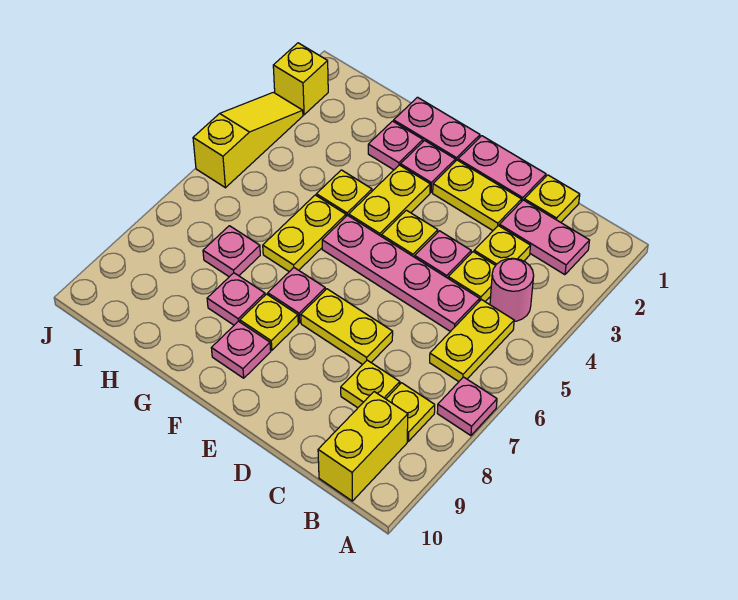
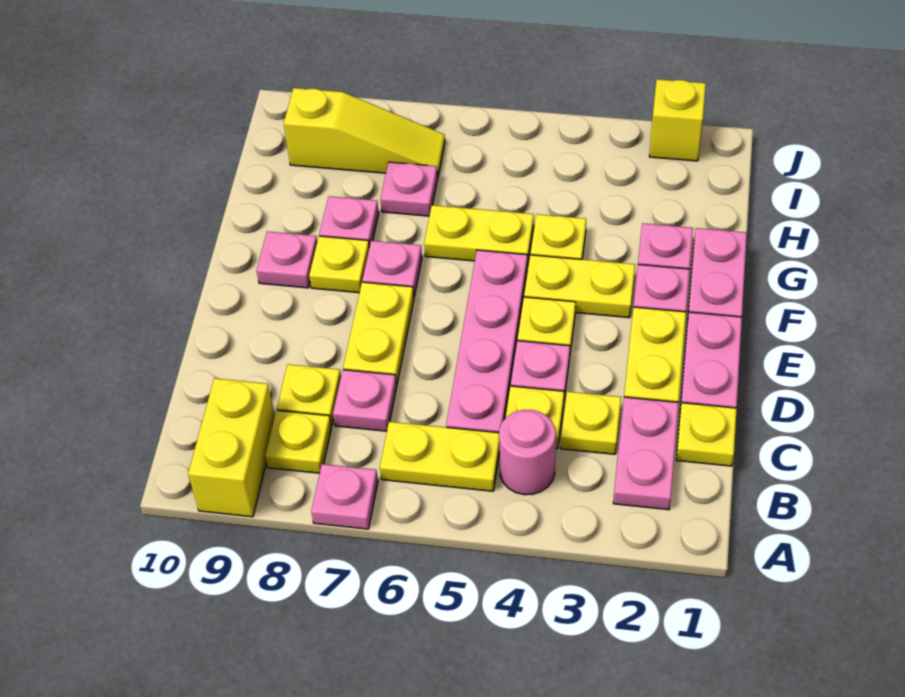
yellow 1x2 brick [318,392,408,501] -> yellow 1x2 brick turned to [188,378,275,517]
none -> pink 1x1 plate [333,370,397,431]
yellow 1x3 slope [193,92,303,188] -> yellow 1x3 slope moved to [284,88,445,176]

